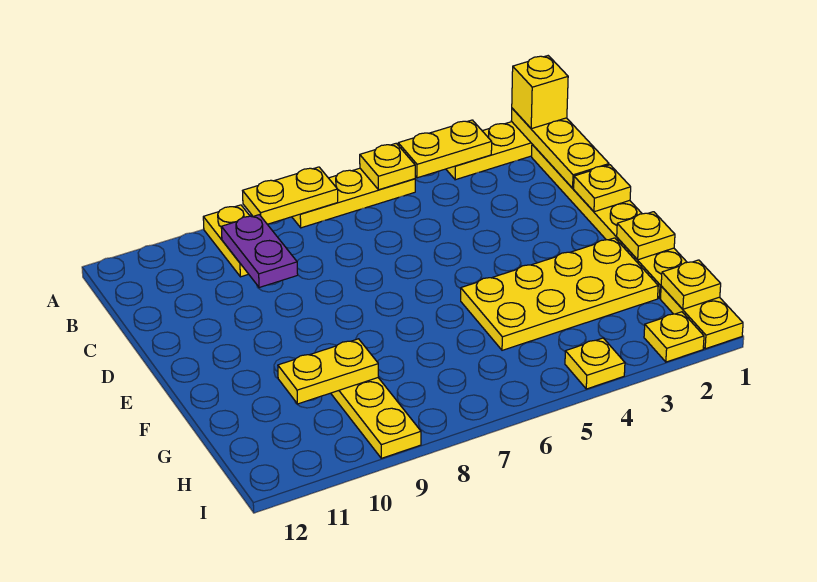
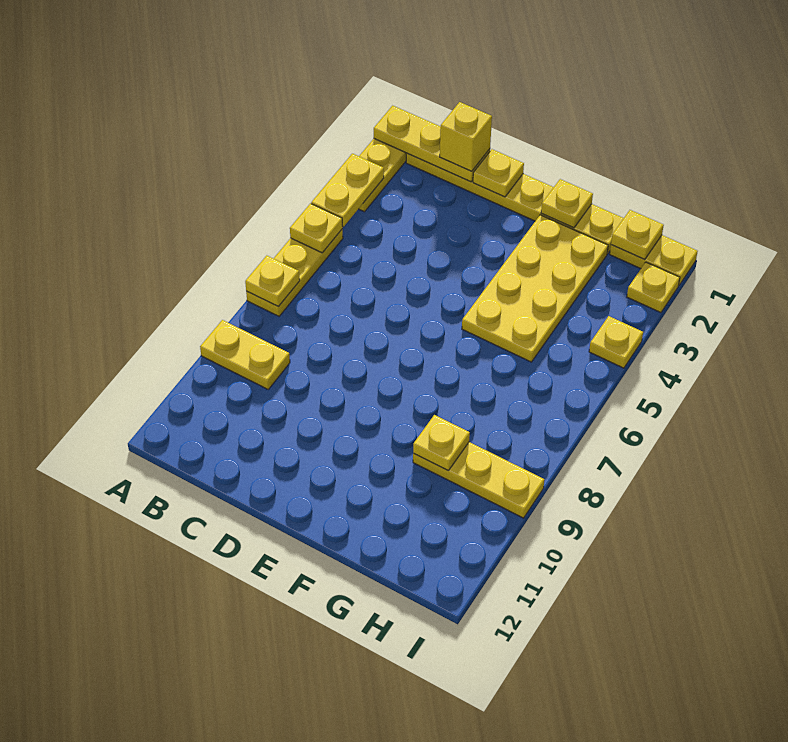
yellow 1x1 brick [512,56,568,129] -> yellow 1x1 brick moved to [440,102,492,171]
yellow 1x2 plate [243,167,338,224] -> yellow 1x1 plate [245,256,300,307]
purple 1x2 plate [221,215,298,288] -> none
yellow 1x2 plate [278,339,379,404] -> yellow 1x1 plate [413,415,470,471]

